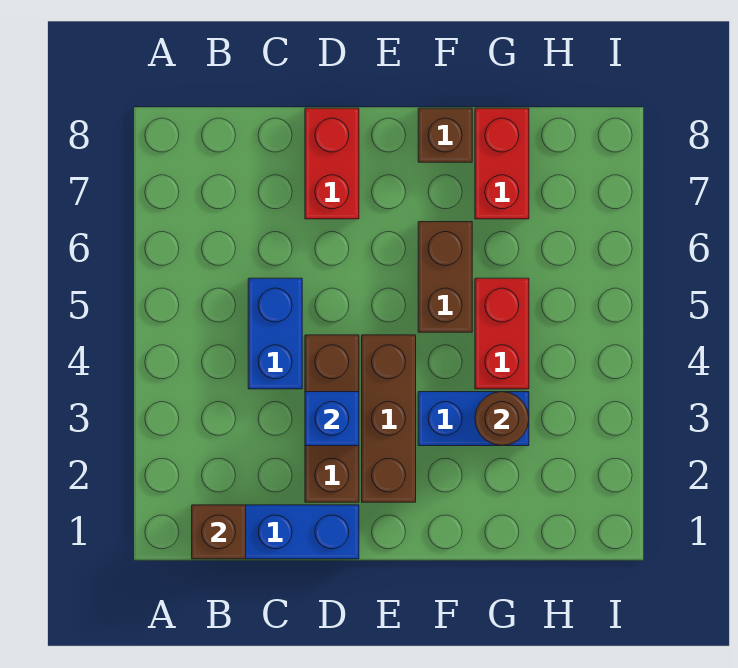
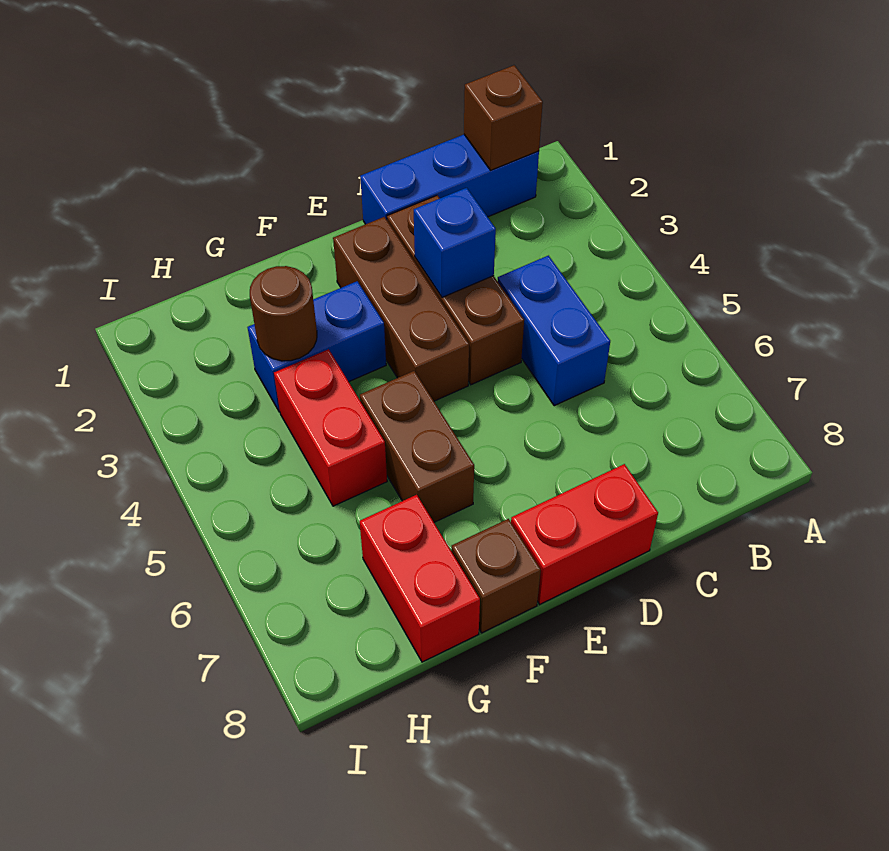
red 1x2 brick [305,108,359,219] -> red 1x2 brick turned to [511,464,658,604]

